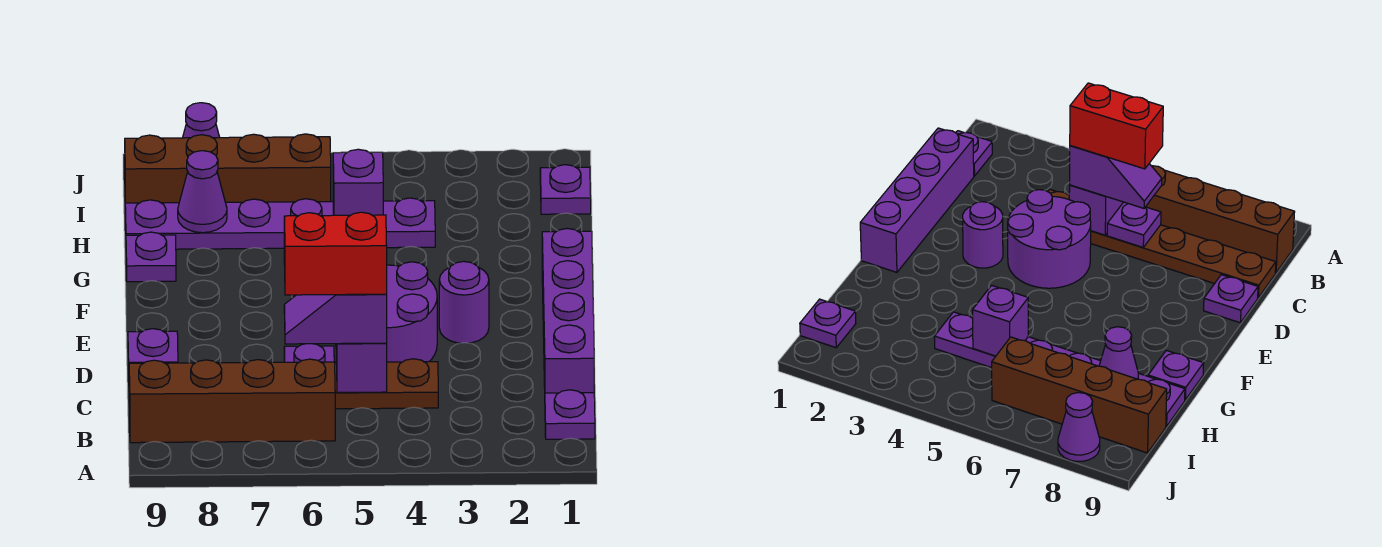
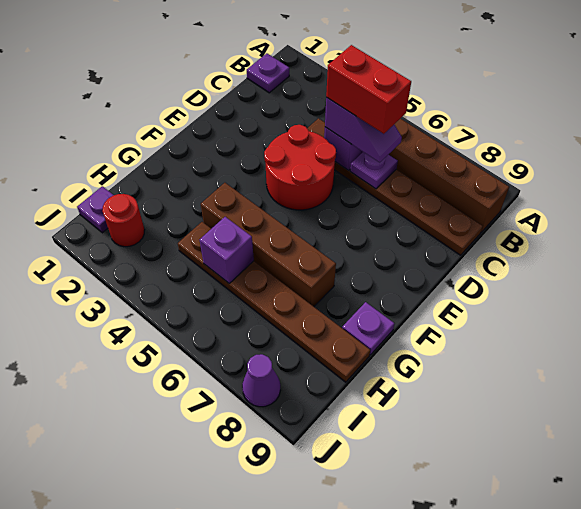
purple 1x4 brick [542,229,594,393] -> none
purple 2x2 round brick [386,262,437,362] -> red 2x2 round brick [264,125,336,210]
purple 1x1 plate [128,329,178,374] -> none
purple 1x1 round brick [439,261,489,343] -> none
purple 1x6 plate [125,198,435,249] -> brown 1x6 plate [178,222,370,382]
purple 1x1 cone [178,151,227,233] -> none
none -> red 1x1 round brick [102,194,145,247]
brown 1x4 brick [125,134,331,203] -> brown 1x4 brick moved to [201,183,336,307]

